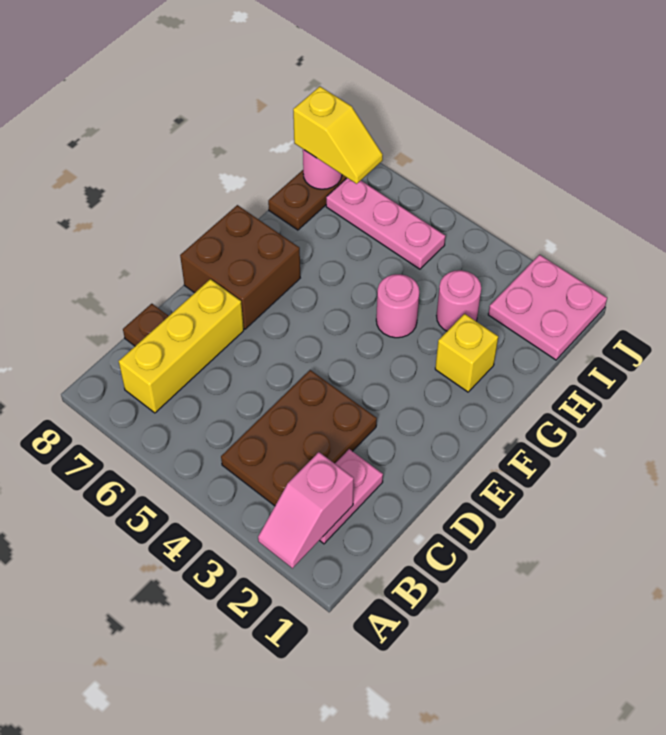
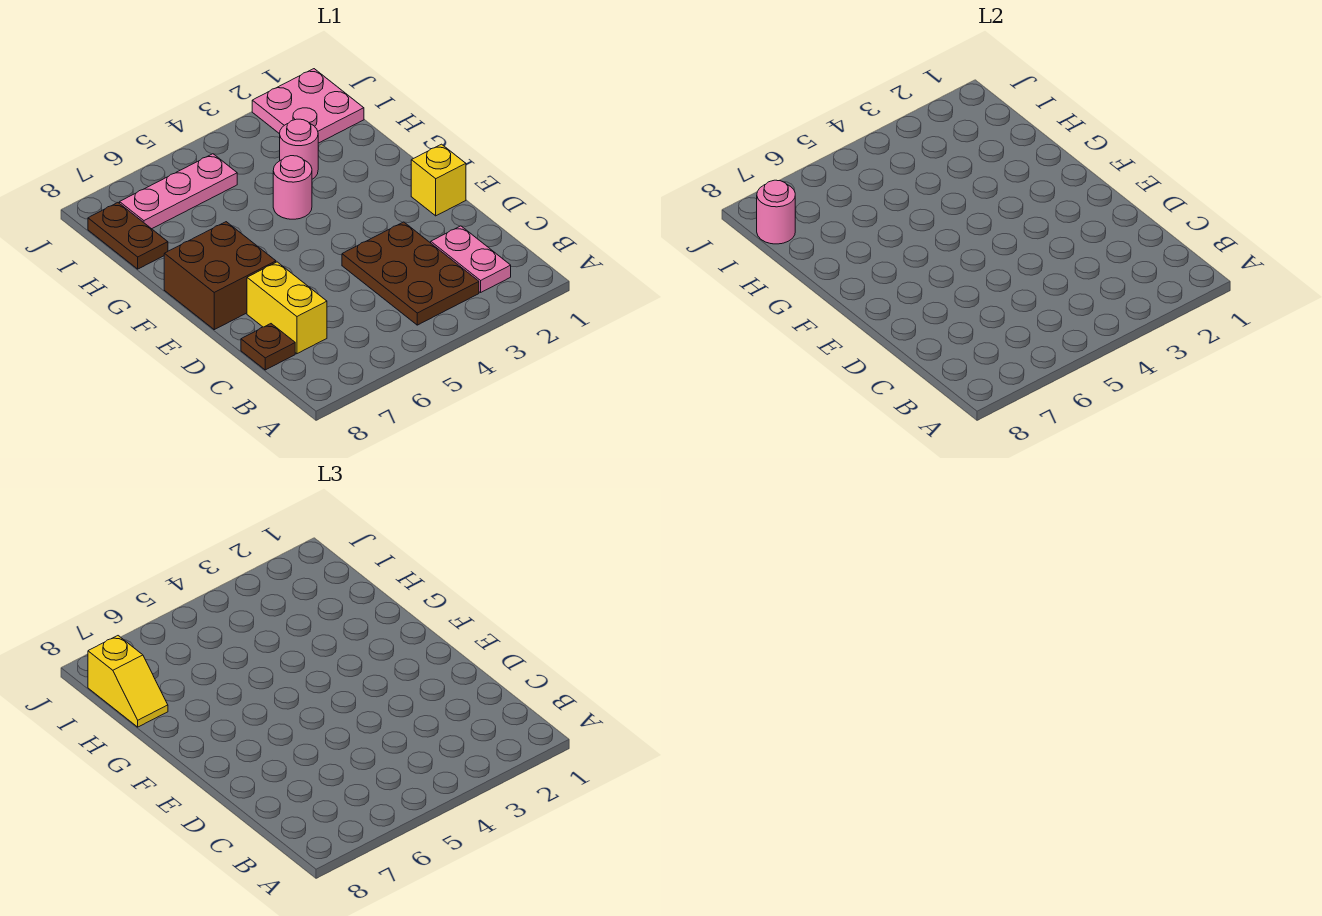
pink 1x2 slope [258,452,354,568] -> none
yellow 1x3 brick [119,279,244,413] -> yellow 1x2 brick [247,262,327,354]
yellow 1x1 brick [435,314,498,392] -> yellow 1x1 brick moved to [411,144,466,216]
yellow 1x2 slope [293,87,383,184] -> yellow 1x2 slope turned to [88,636,168,727]

